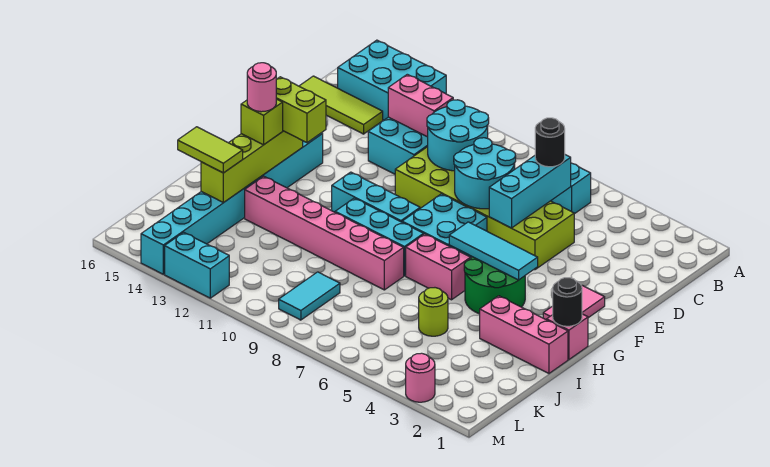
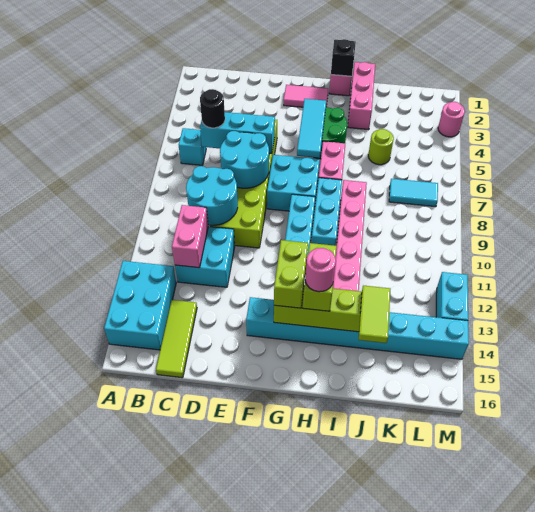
black 1x1 round brick [553,278,582,326] -> black 1x1 brick [331,39,356,76]
lime 1x1 brick [241,99,283,145] -> lime 1x2 brick [303,243,337,311]
cyan 1x2 tile [279,272,340,320] -> cyan 1x2 tile moved to [389,179,438,207]

